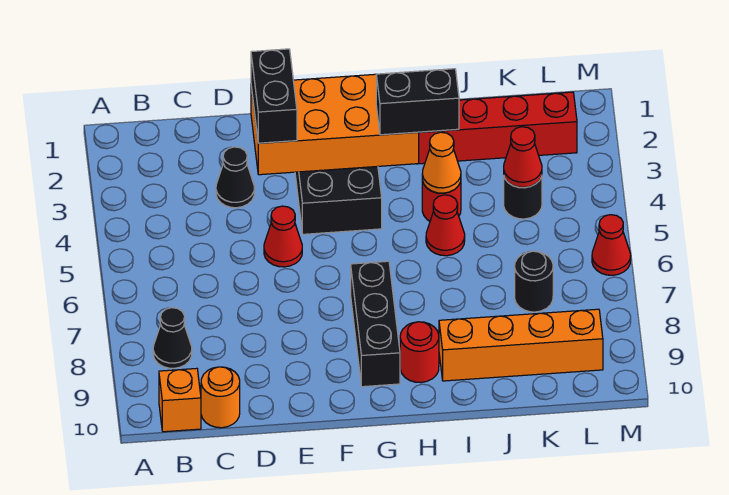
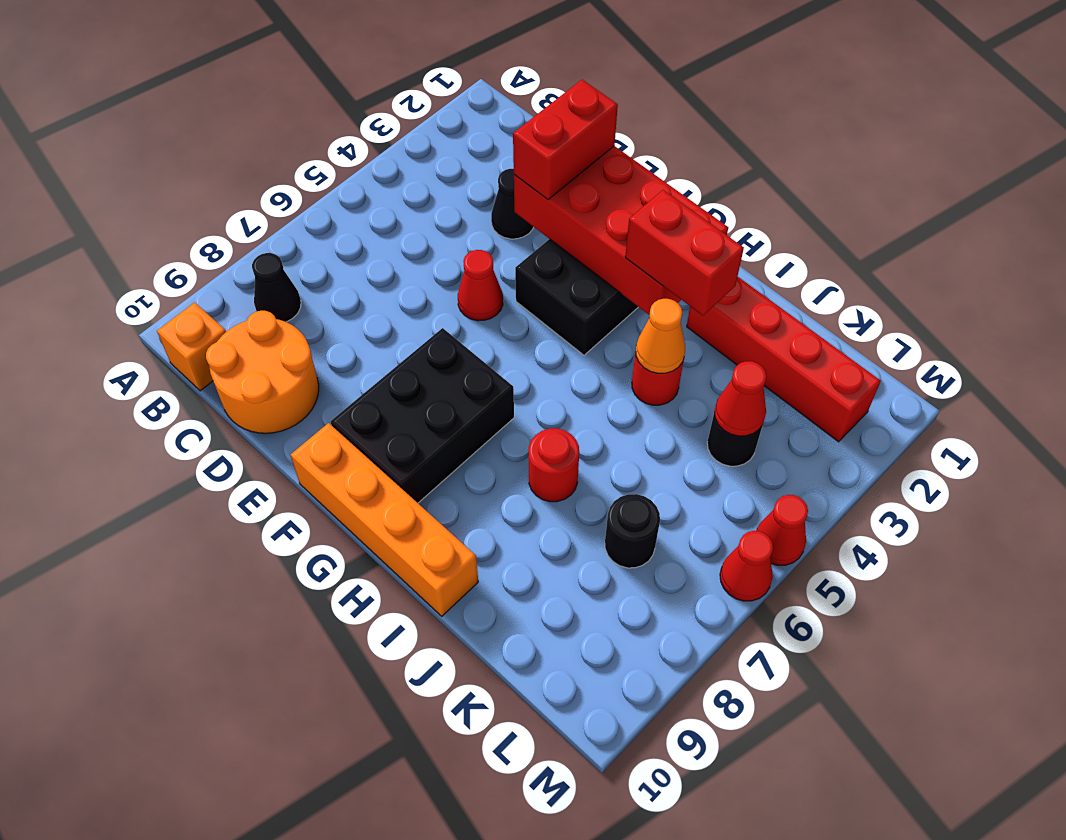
orange 1x1 round brick [201,367,240,428] -> orange 2x2 round brick [206,311,319,433]
orange 2x4 brick [251,74,419,175] -> red 2x4 brick [514,146,728,315]
black 1x2 brick [251,49,297,143] -> red 1x2 brick [513,80,618,199]
black 1x3 brick [351,261,400,387] -> black 2x3 brick [331,328,514,503]
black 1x2 brick [376,69,459,135] -> red 1x2 brick [625,190,744,315]
red 1x1 round brick [400,322,439,383] -> red 1x1 round brick moved to [529,428,579,502]
red 1x1 cone [426,195,465,256] -> red 1x1 cone moved to [756,495,808,565]
orange 1x4 brick [439,309,603,381] -> orange 1x4 brick moved to [291,423,478,616]

